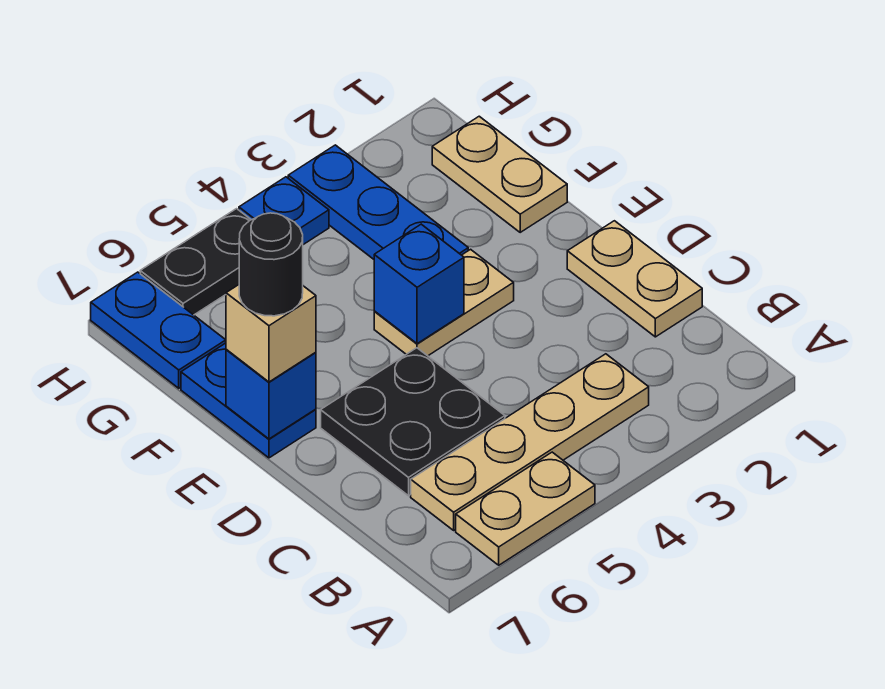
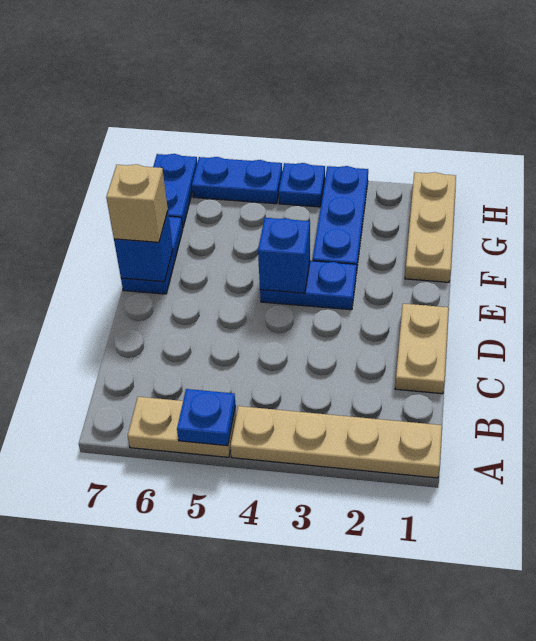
none -> blue 1x1 plate [177,389,236,446]
tan 1x4 plate [411,354,649,530] -> tan 1x4 plate moved to [230,406,442,478]
black 2x2 plate [321,348,505,496] -> none
tan 1x2 plate [374,249,514,356] -> blue 1x2 plate [260,261,357,310]
black 1x1 round brick [239,213,303,316] -> none
tan 1x2 plate [432,116,567,232] -> tan 1x3 plate [405,172,456,282]
black 1x2 plate [140,209,251,315] -> blue 1x2 plate [192,157,282,204]

